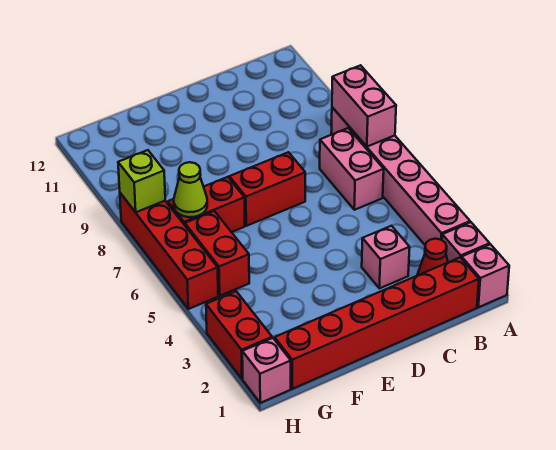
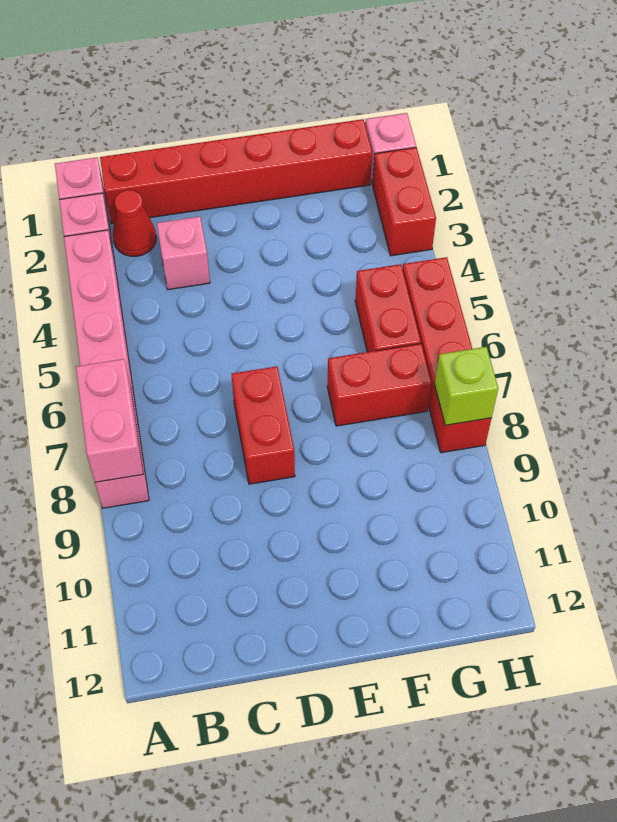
pink 1x2 brick [320,128,384,210] -> none
red 1x2 brick [229,152,305,226] -> red 1x2 brick turned to [231,366,295,484]
lime 1x1 cone [174,162,207,217] -> none

